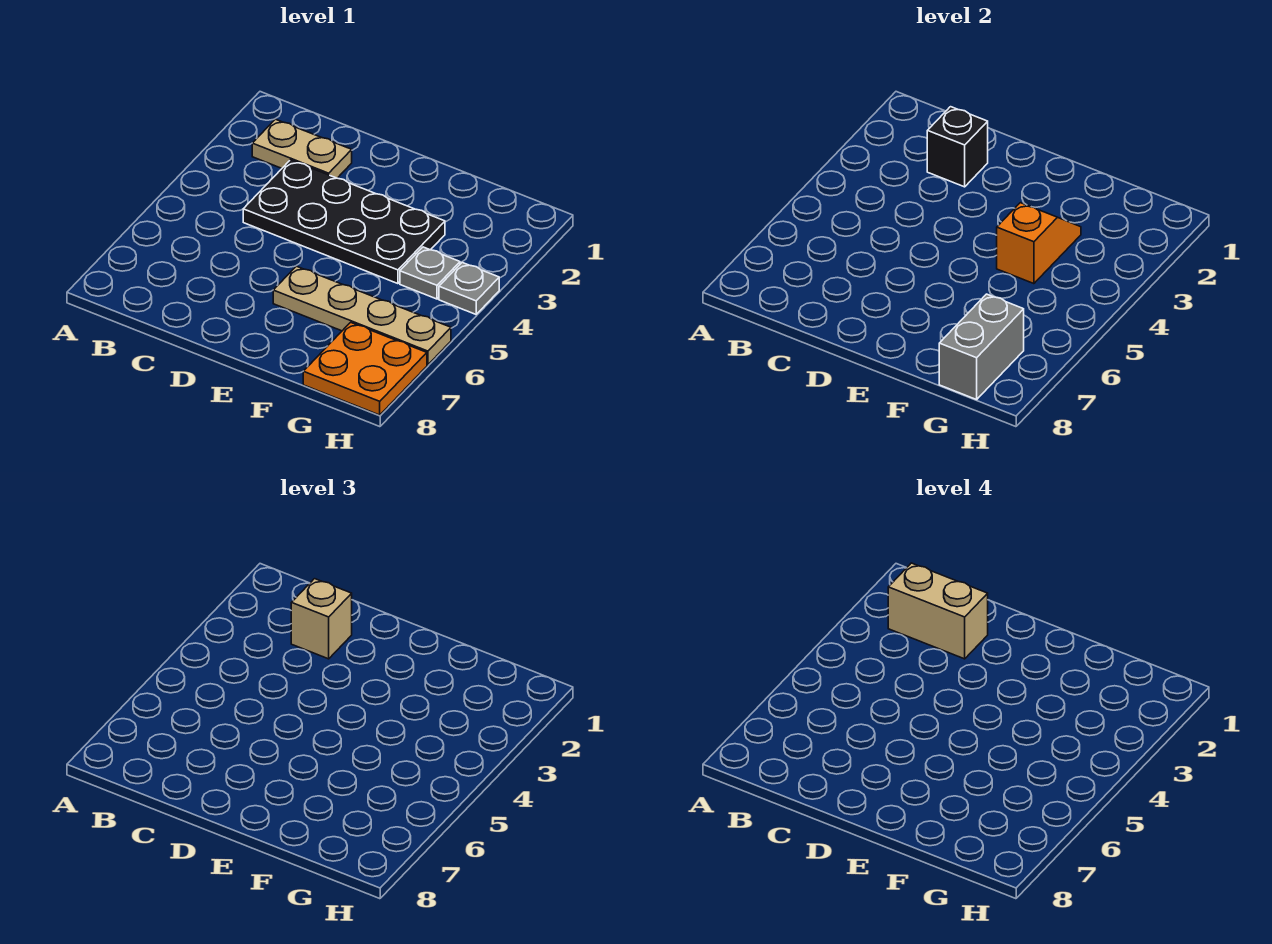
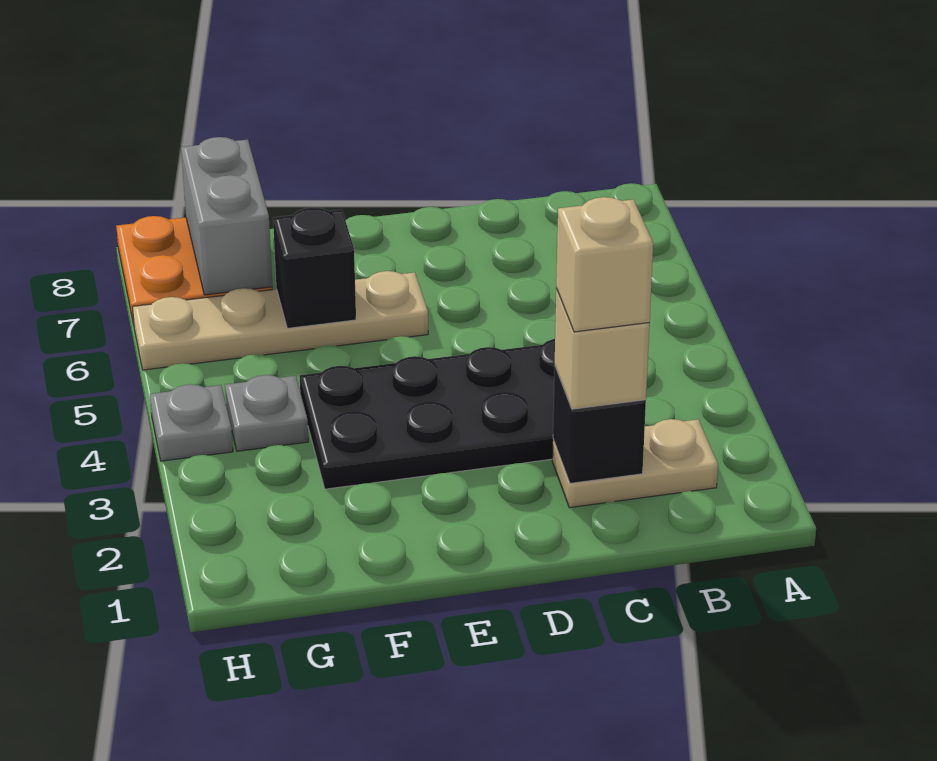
tan 1x2 brick [888,563,988,659] -> tan 1x1 brick [556,197,653,332]
orange 1x2 slope [997,203,1081,284] -> none
none -> black 1x1 brick [273,207,356,328]

